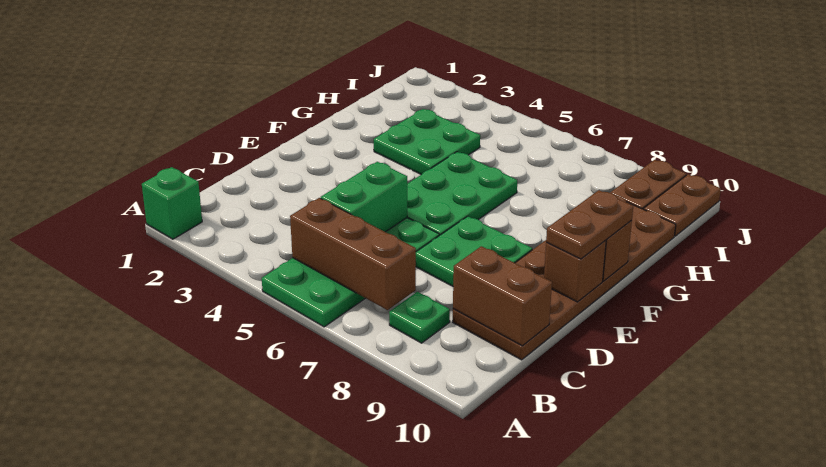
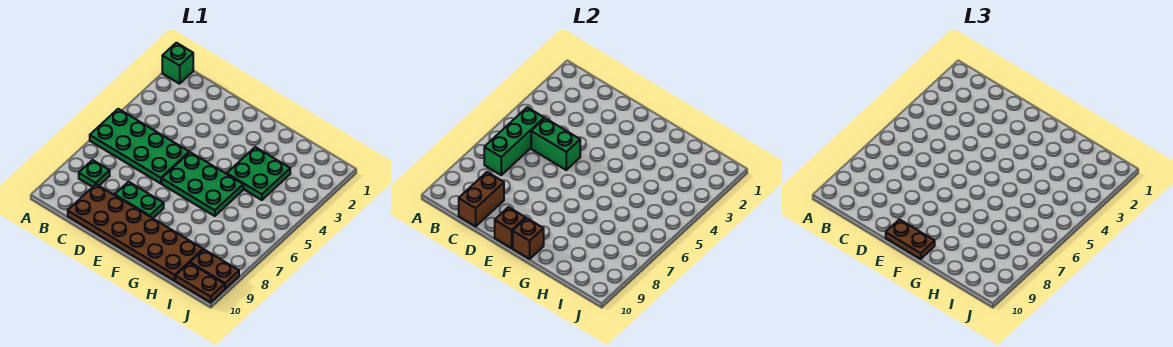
brown 1x3 brick [290,198,416,310] -> green 1x3 brick [484,107,544,175]
green 2x2 plate [416,216,532,286] -> green 1x2 plate [115,182,164,218]

